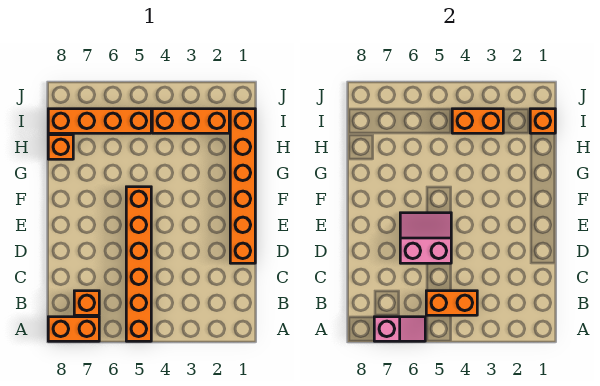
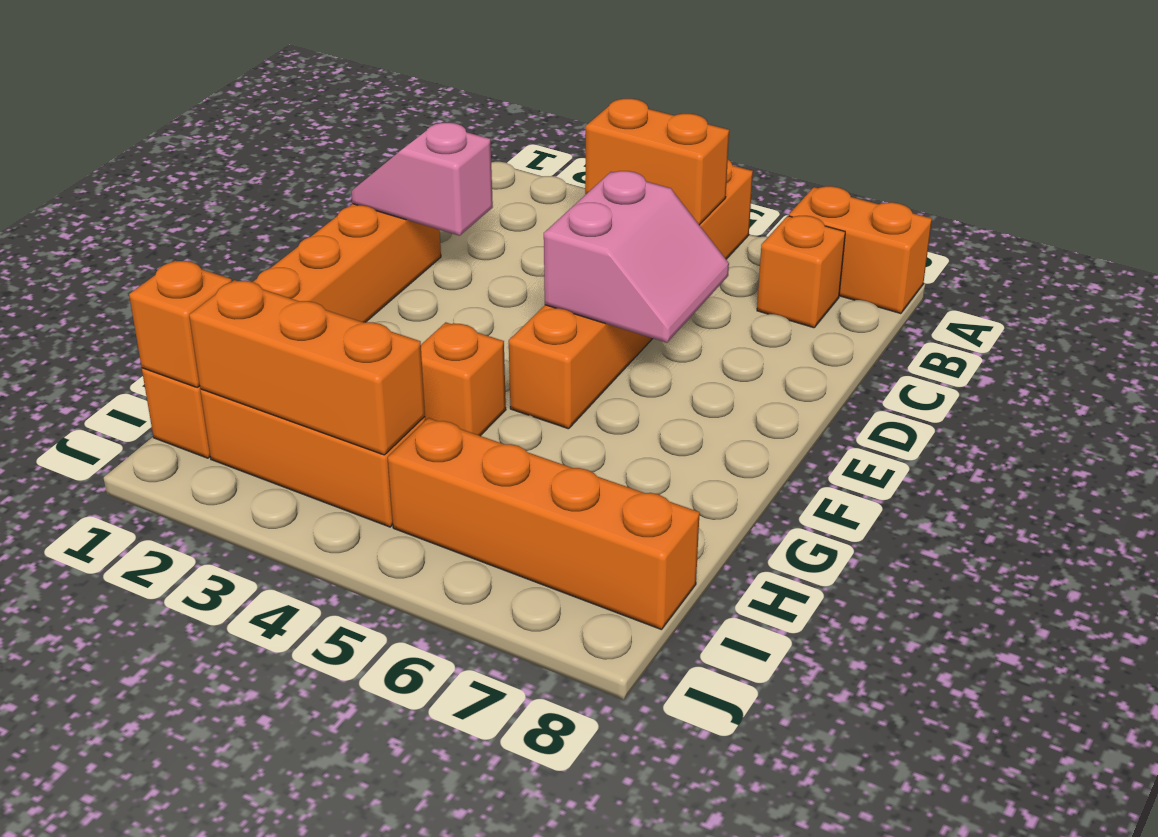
pink 1x2 slope [374,317,425,341] -> pink 1x2 slope moved to [351,123,493,236]
pink 2x2 slope [400,213,451,263] -> pink 2x2 slope turned to [544,171,729,343]
orange 1x1 brick [48,135,73,159] -> orange 1x1 brick moved to [421,322,506,436]
orange 1x2 brick [452,109,503,133] -> orange 1x3 brick [189,280,425,455]

